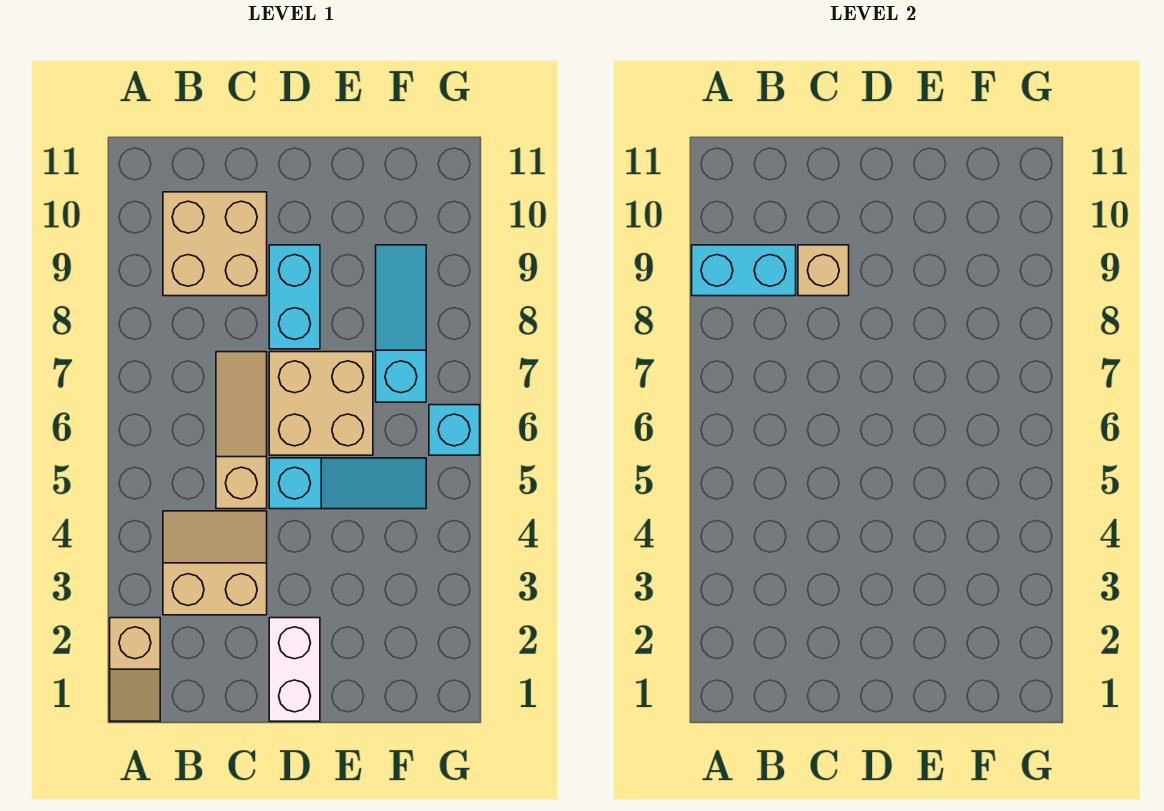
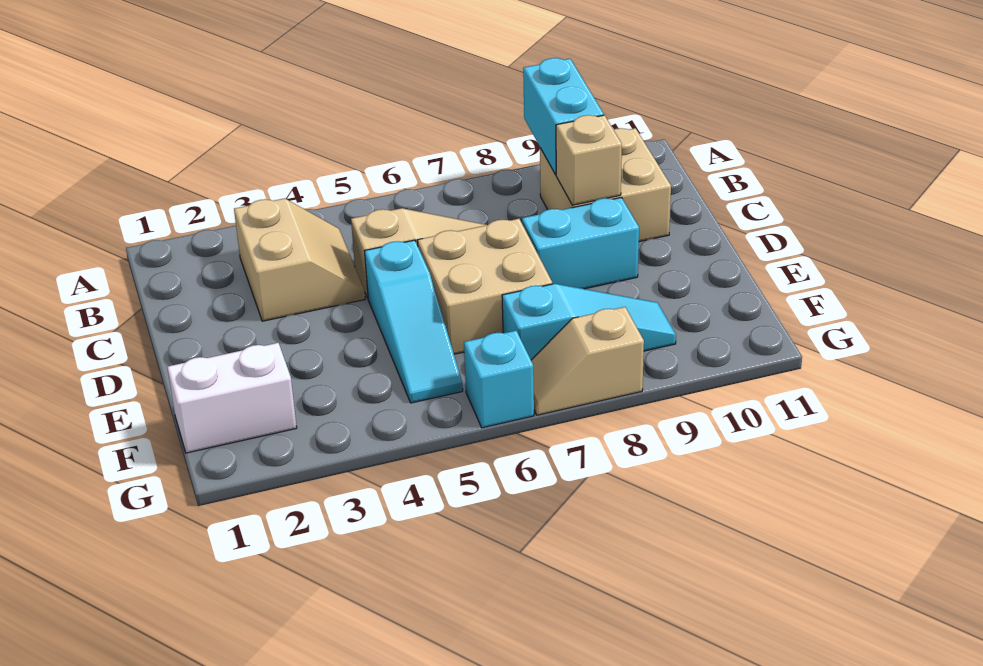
tan 1x2 slope [110,618,160,721] -> tan 1x2 slope moved to [531,307,644,415]
white 1x2 brick [269,618,320,721] -> white 1x2 brick moved to [167,343,297,453]

